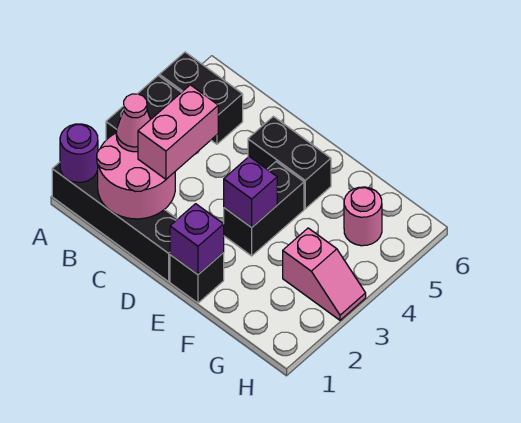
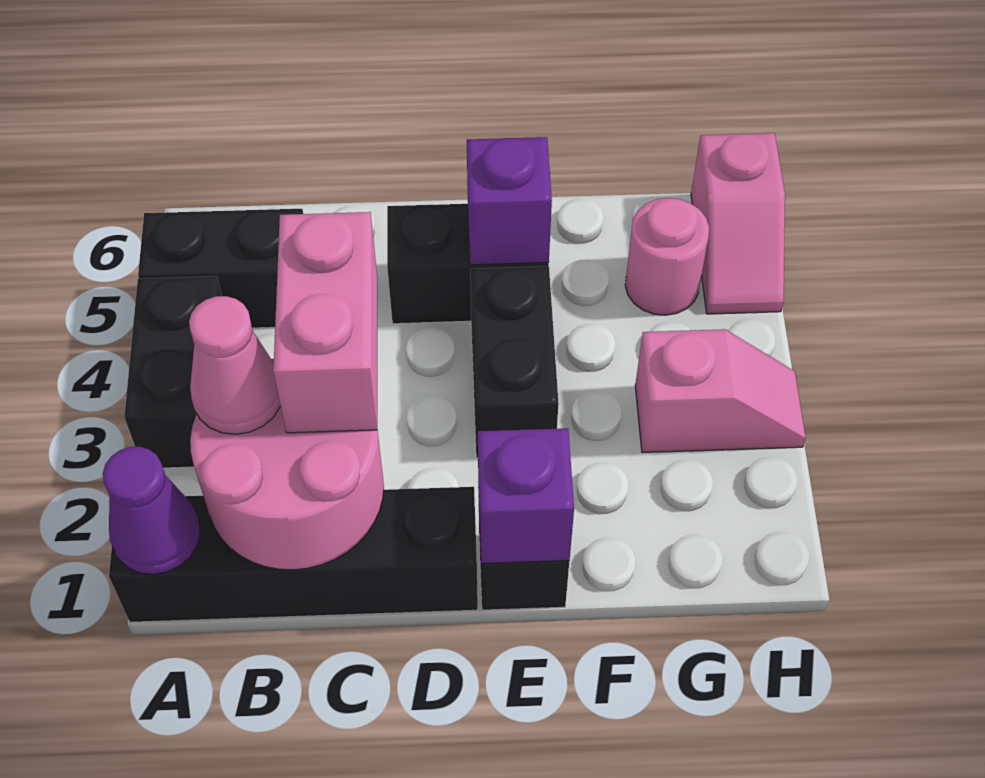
purple 1x1 round brick [60,124,98,182] -> purple 1x1 cone [103,447,200,575]
purple 1x1 brick [224,157,277,227] -> purple 1x1 brick moved to [467,137,552,265]
none -> pink 1x2 slope [691,133,785,314]

